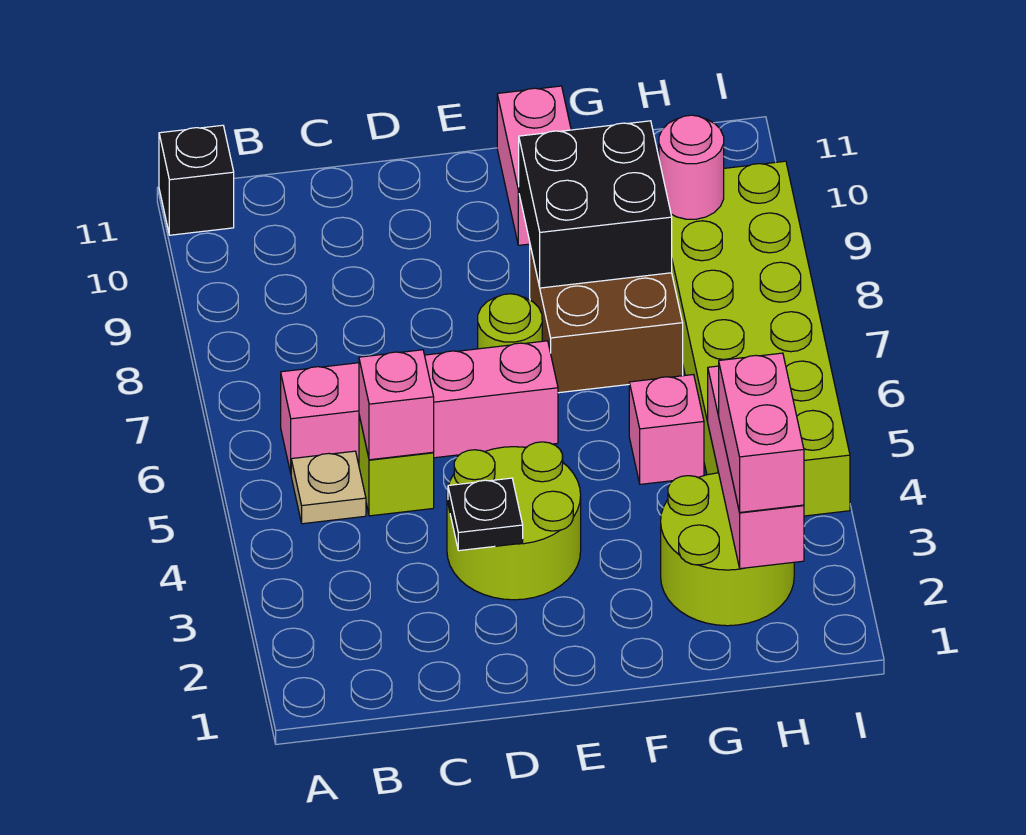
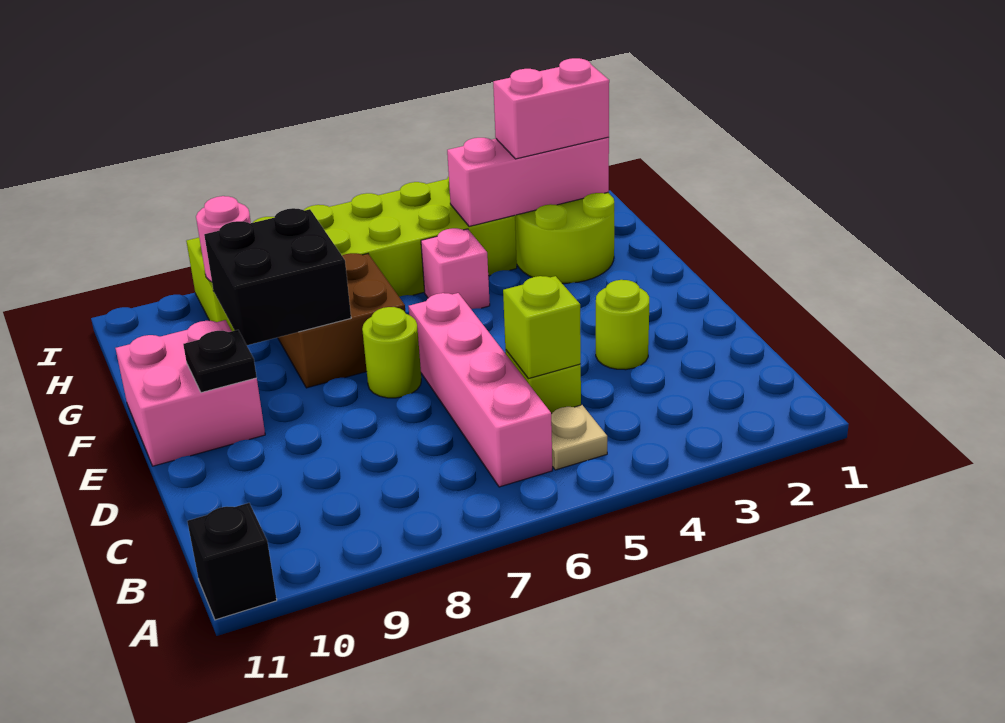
pink 1x1 brick [359,350,434,460] -> lime 1x1 brick [503,276,581,379]
lime 2x2 round brick [447,442,581,600] -> lime 1x1 round brick [596,280,649,370]
black 1x1 plate [448,478,523,551] -> black 1x1 plate moved to [183,330,257,393]
pink 1x2 brick [497,86,571,245] -> pink 2x2 brick [115,320,265,466]

